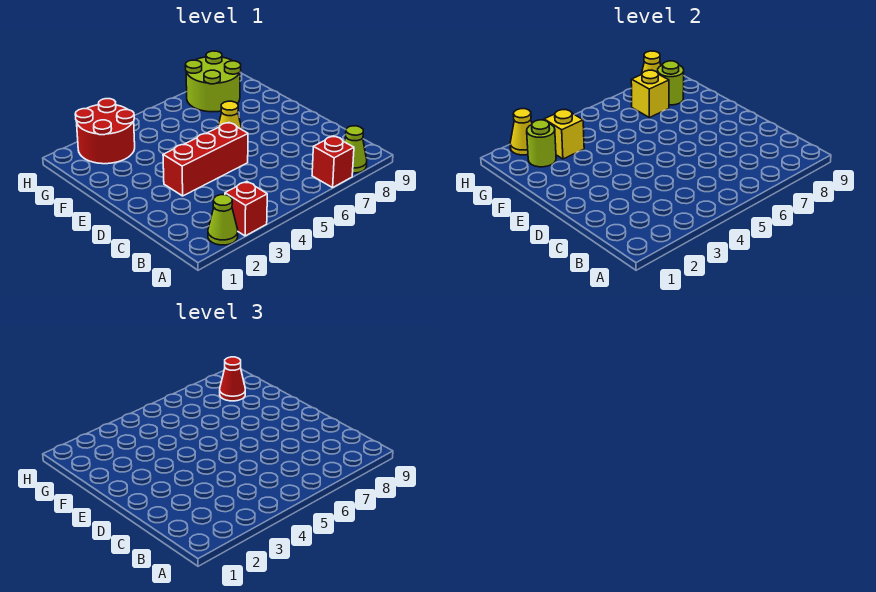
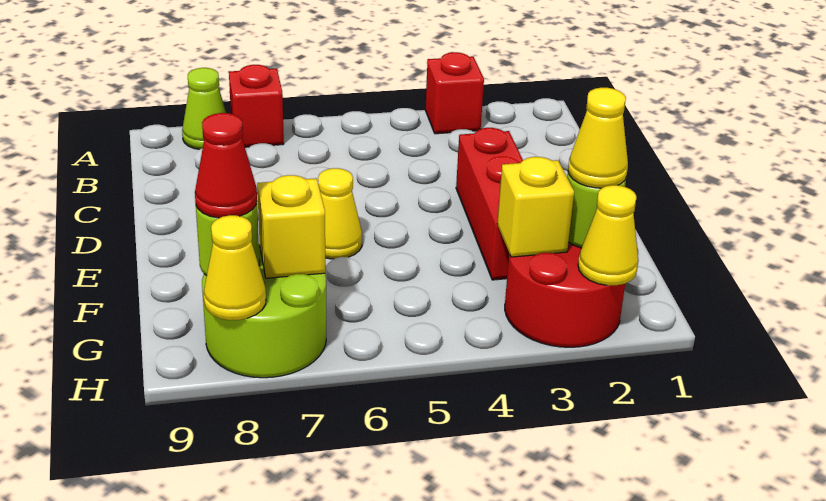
lime 1x1 cone [208,195,238,245] -> none
red 1x3 brick [163,123,248,196] -> red 1x3 brick turned to [456,128,523,280]
none -> yellow 1x1 cone [568,88,628,188]

